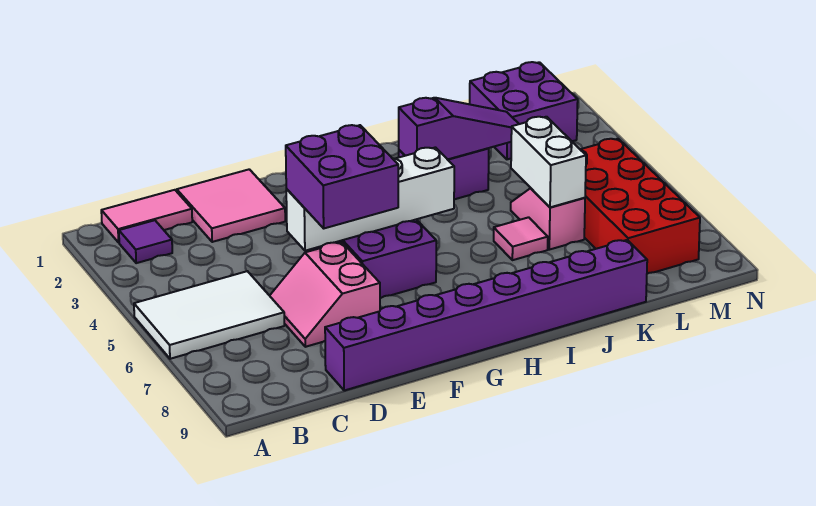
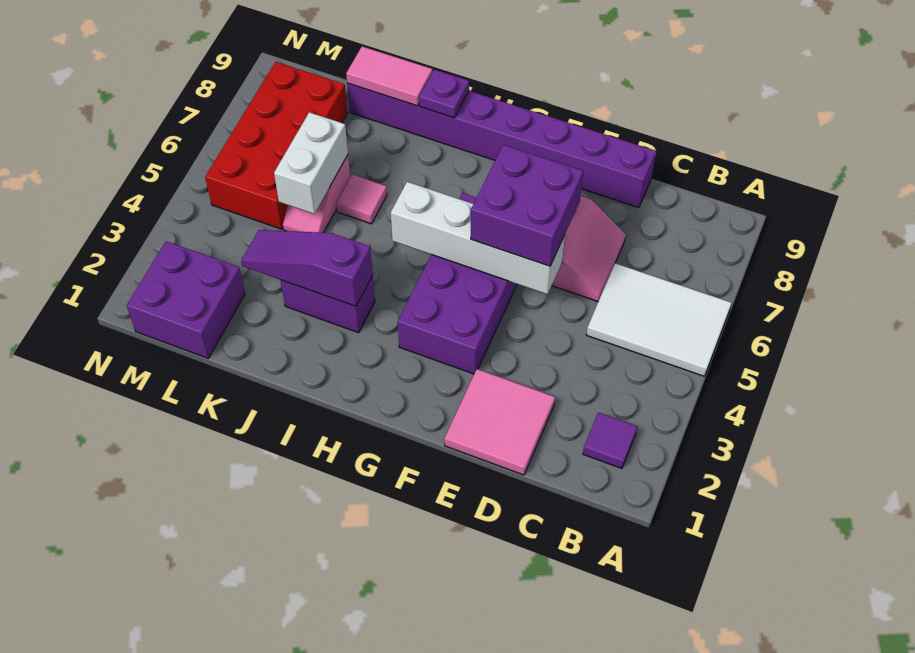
pink 1x2 tile [101,190,192,242] -> pink 1x2 tile moved to [346,47,432,106]
none -> purple 1x1 plate [419,69,469,118]

